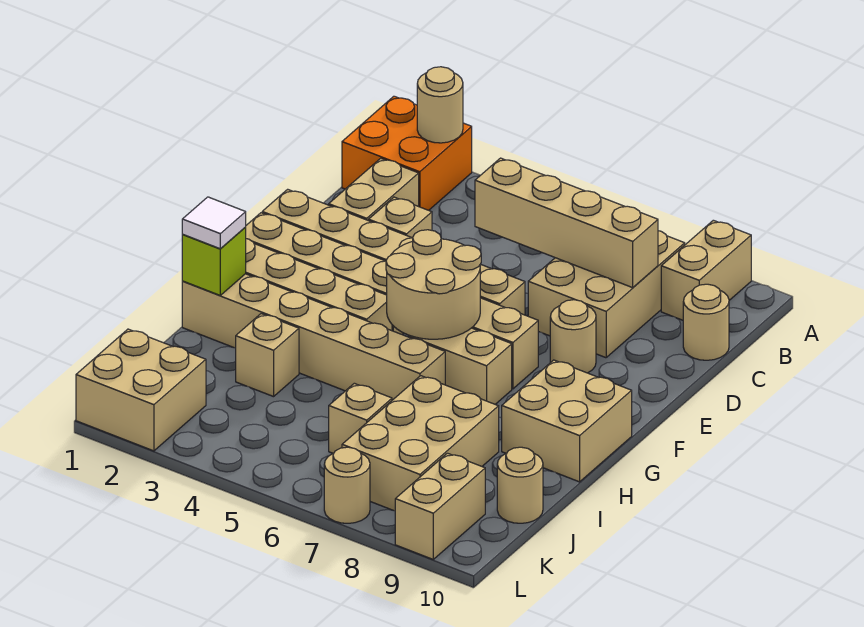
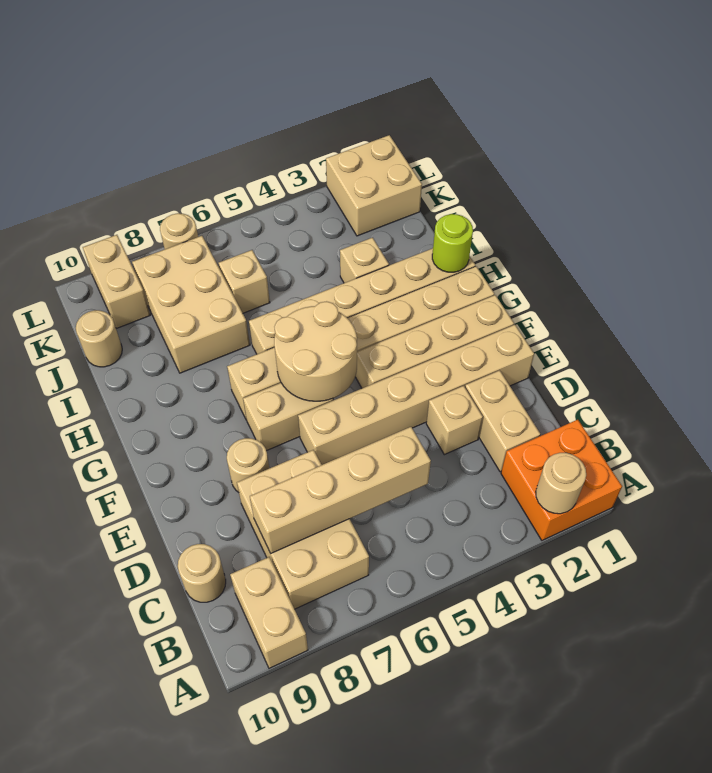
tan 2x2 brick [502,360,632,482] -> none
lime 1x1 brick [182,227,246,295] -> lime 1x1 round brick [432,214,473,272]
white 1x1 tile [182,197,246,249] -> none

